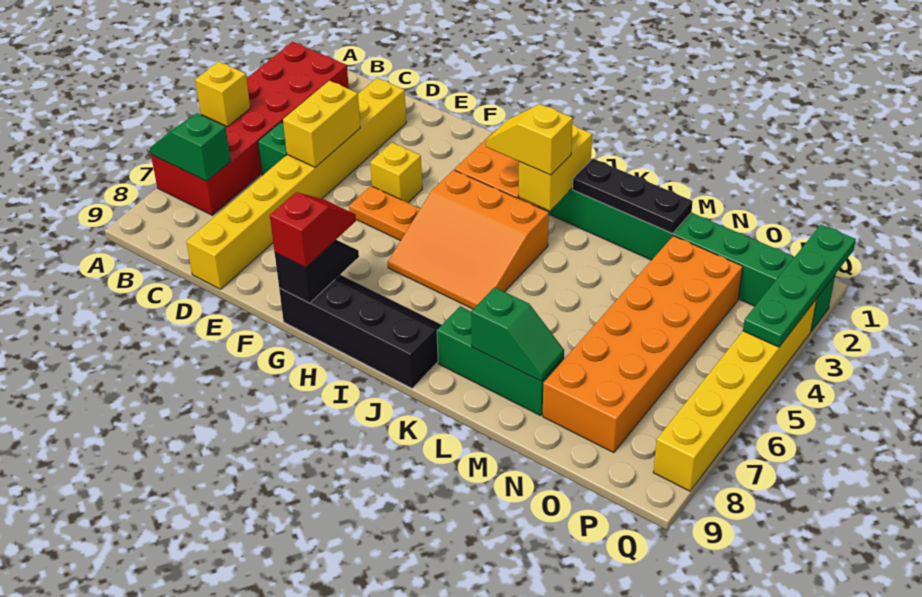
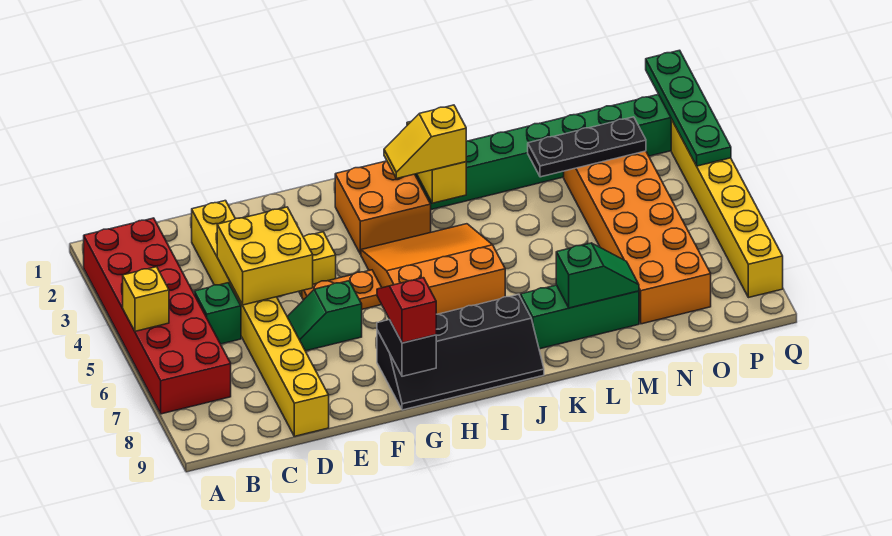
green 1x2 slope [150,113,231,181] -> green 1x2 slope moved to [287,281,362,351]
yellow 1x2 brick [283,81,360,167] -> yellow 2x2 brick [217,207,313,305]
black 2x4 slope [279,275,441,388] -> black 2x4 slope turned to [377,294,544,410]
orange 3x3 slope [388,170,549,309] -> orange 3x3 slope turned to [361,224,505,314]
black 1x3 plate [573,158,693,233] -> black 1x3 plate moved to [528,117,646,177]

